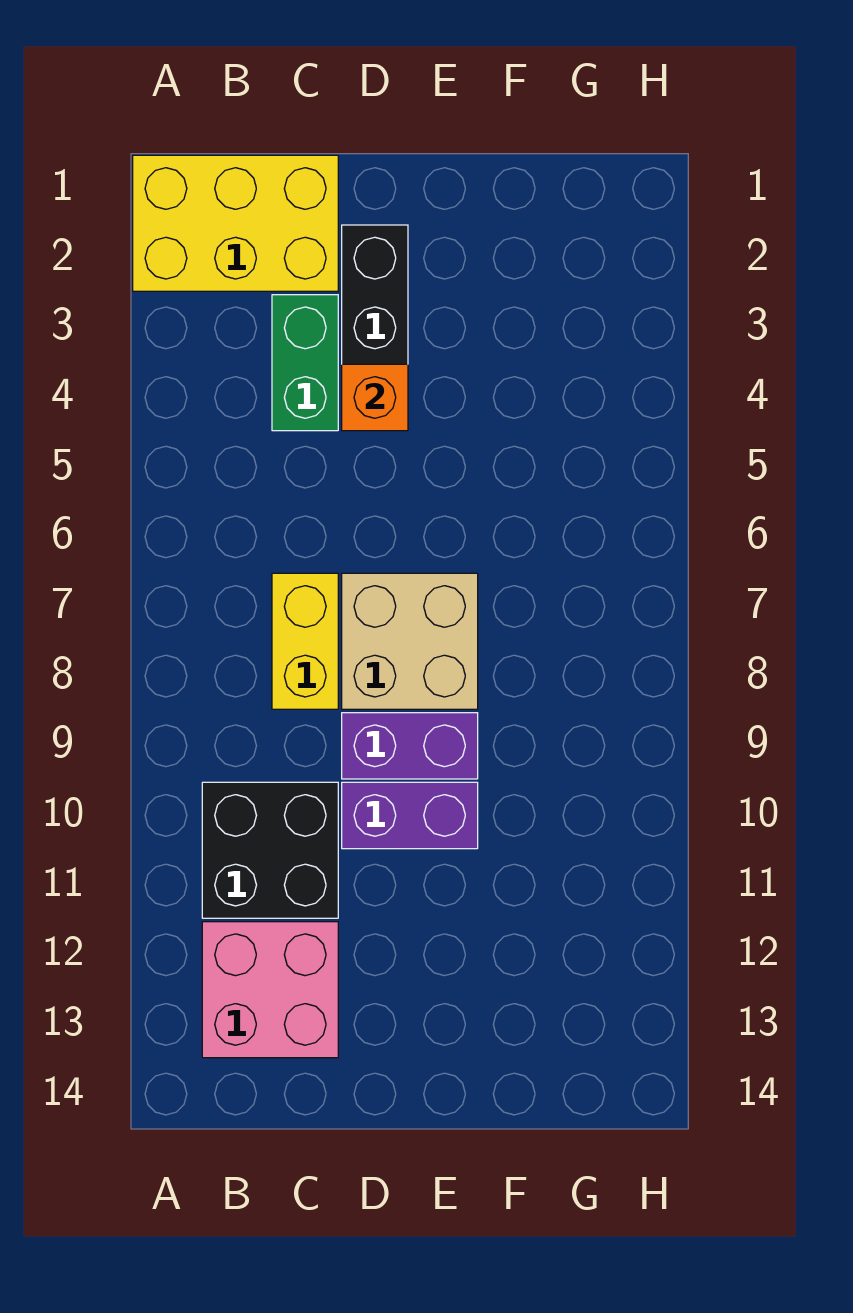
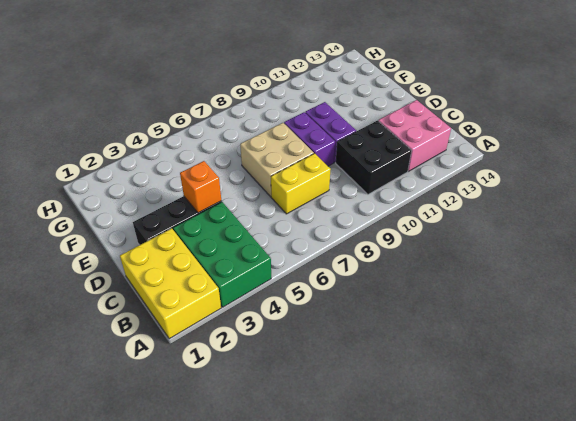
green 1x2 brick [272,295,338,431] -> green 2x3 brick [173,202,271,307]

